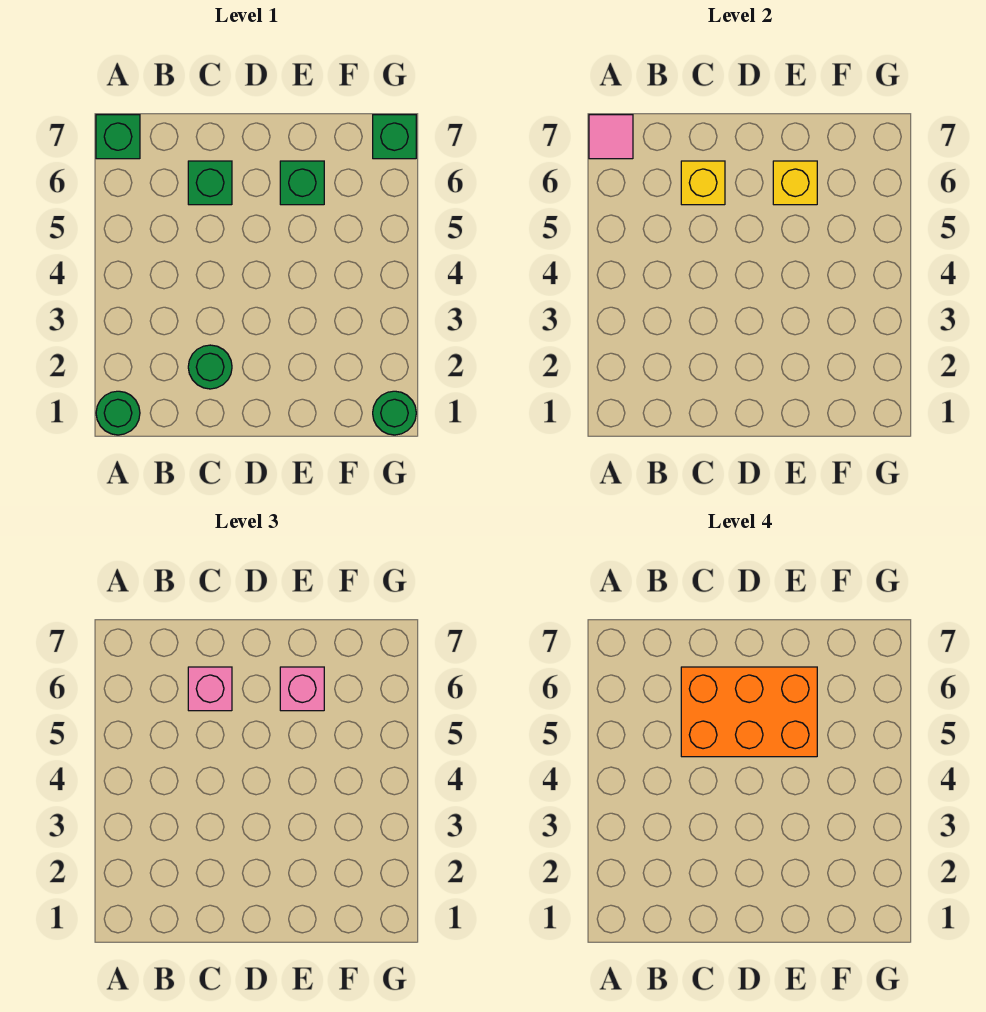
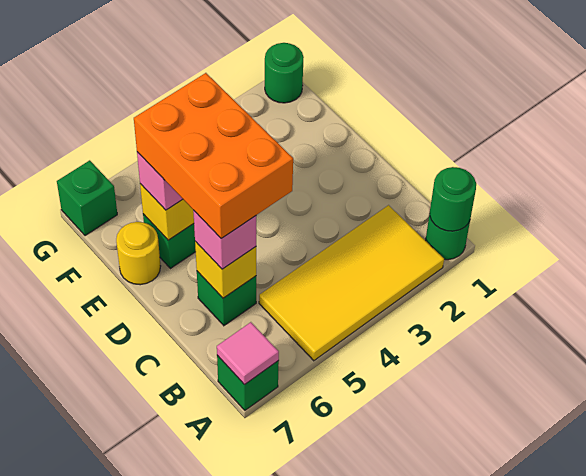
none -> yellow 2x4 tile [259,205,444,361]
green 1x1 round brick [188,345,232,389] -> green 1x1 round brick moved to [430,167,476,231]
none -> yellow 1x1 round brick [116,222,161,285]

